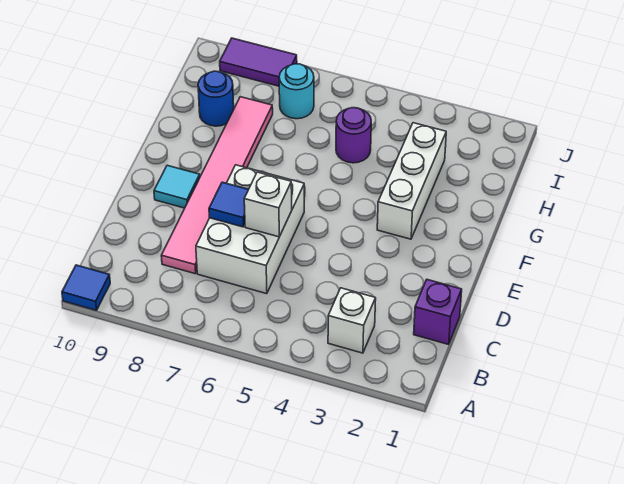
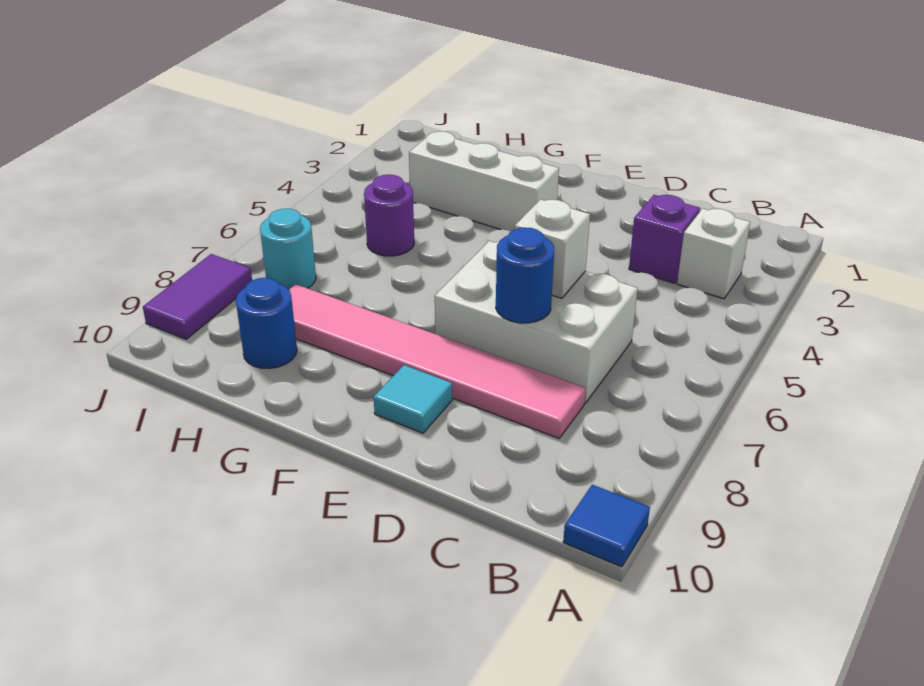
purple 1x1 brick [414,280,462,344] -> purple 1x1 brick moved to [629,195,700,283]
blue 1x1 tile [209,182,248,227] -> blue 1x1 round brick [496,227,554,323]

